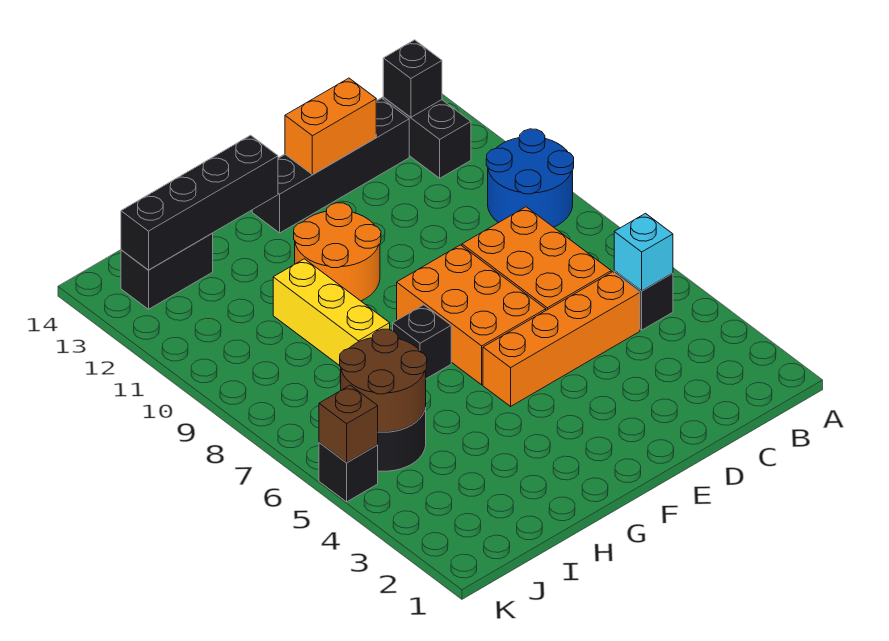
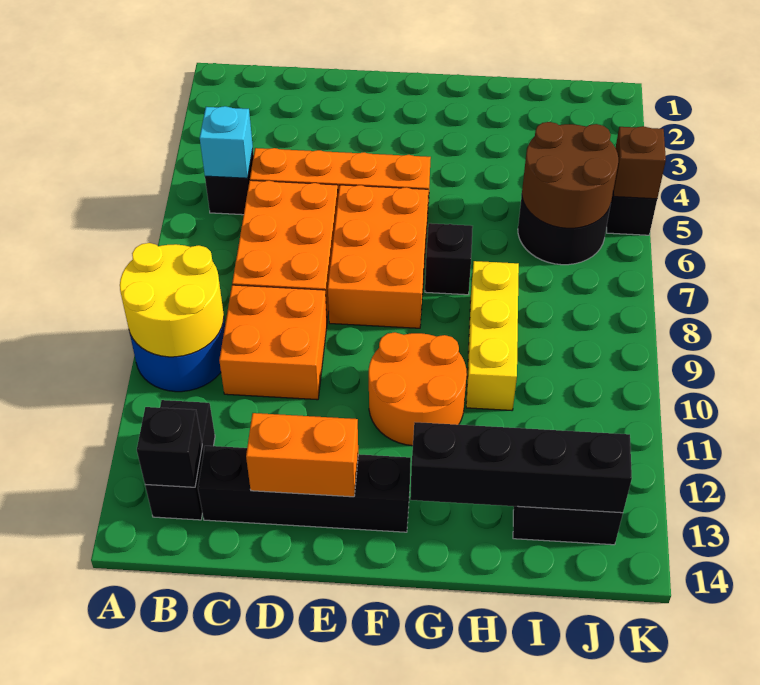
none -> yellow 2x2 round brick [120,243,224,357]
none -> orange 2x2 brick [219,285,327,400]

